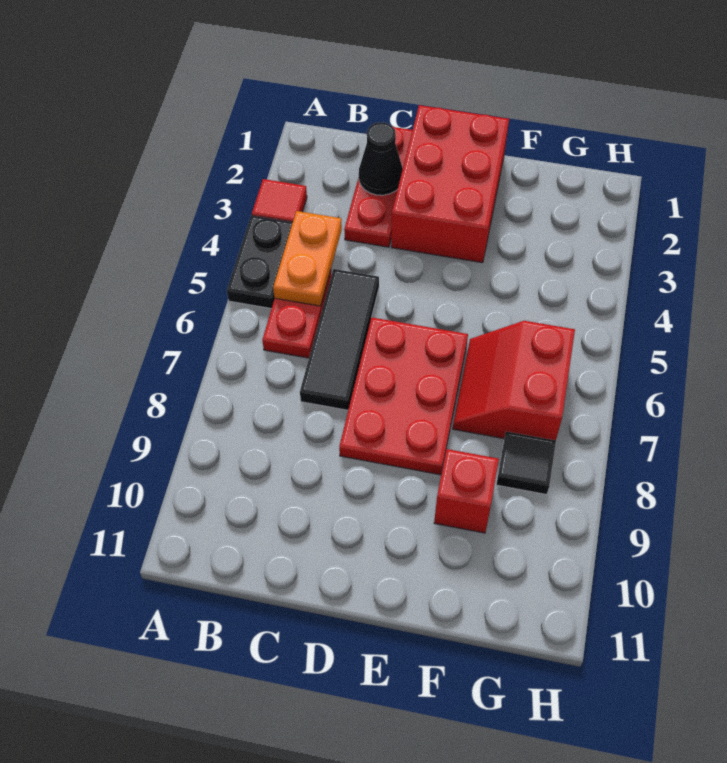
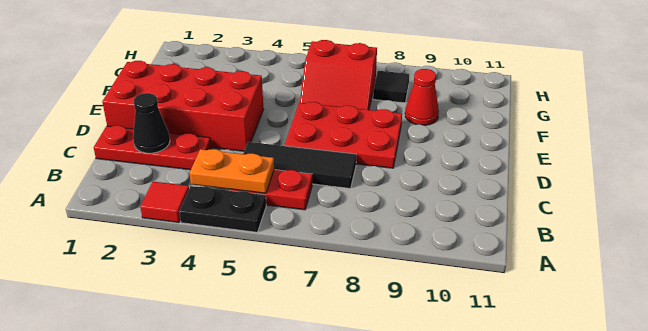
red 2x3 brick [391,105,509,263] -> red 2x4 brick [102,61,264,151]
red 1x1 brick [434,449,499,533] -> red 1x1 cone [405,69,439,125]

